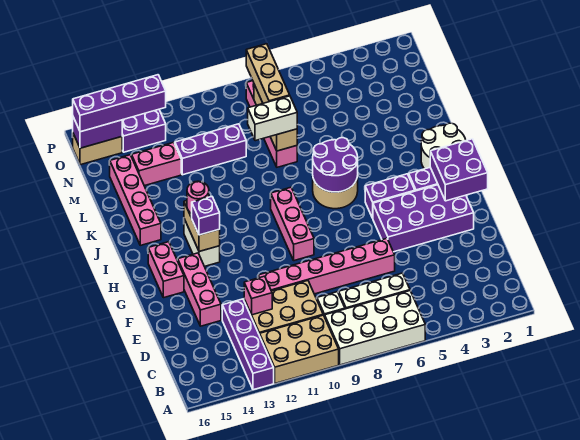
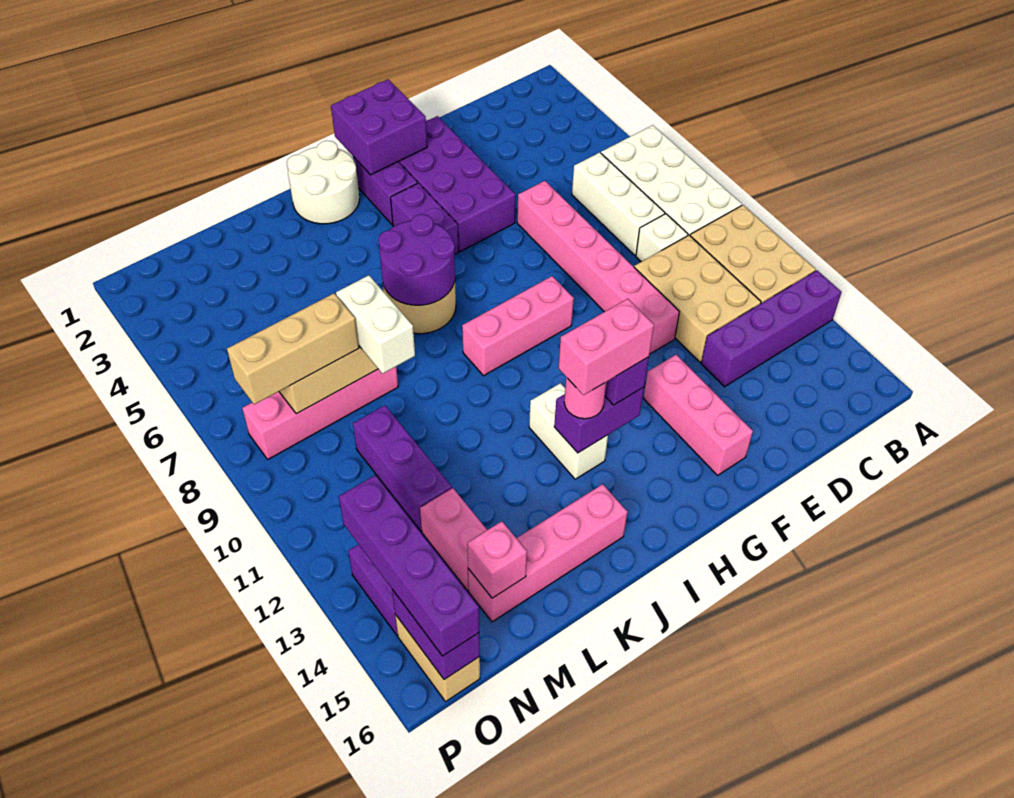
pink 1x1 brick [244,276,272,315] -> pink 1x1 brick moved to [467,521,527,598]
pink 1x3 brick [178,253,221,326] -> pink 1x3 brick turned to [643,355,753,475]
pink 1x2 brick [148,242,184,298] -> pink 1x2 brick moved to [558,299,654,395]
white 1x2 brick [184,219,220,266] -> white 1x2 brick turned to [529,383,608,479]
tan 1x2 brick [184,201,220,252] -> purple 1x2 brick [554,387,644,453]

